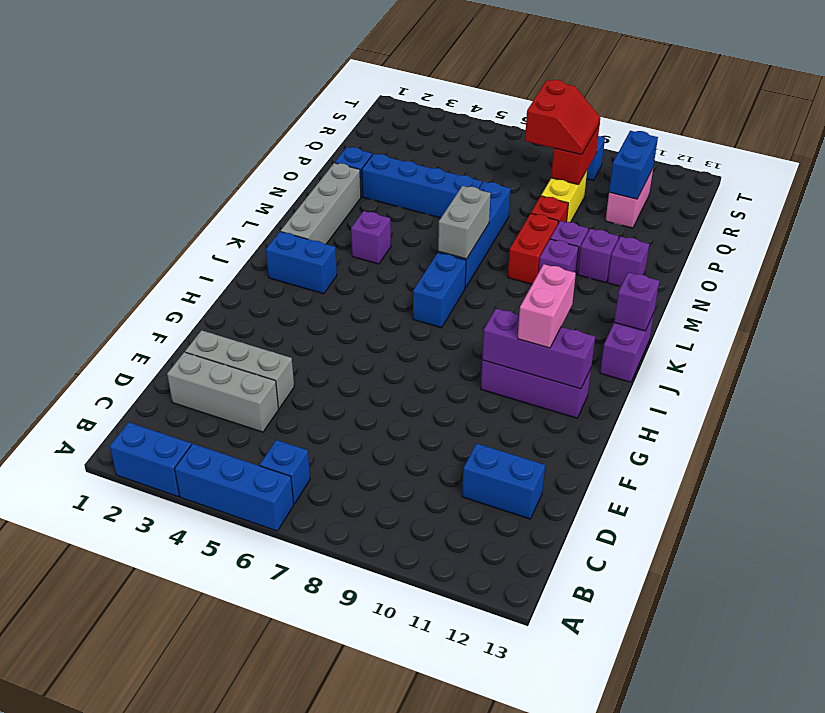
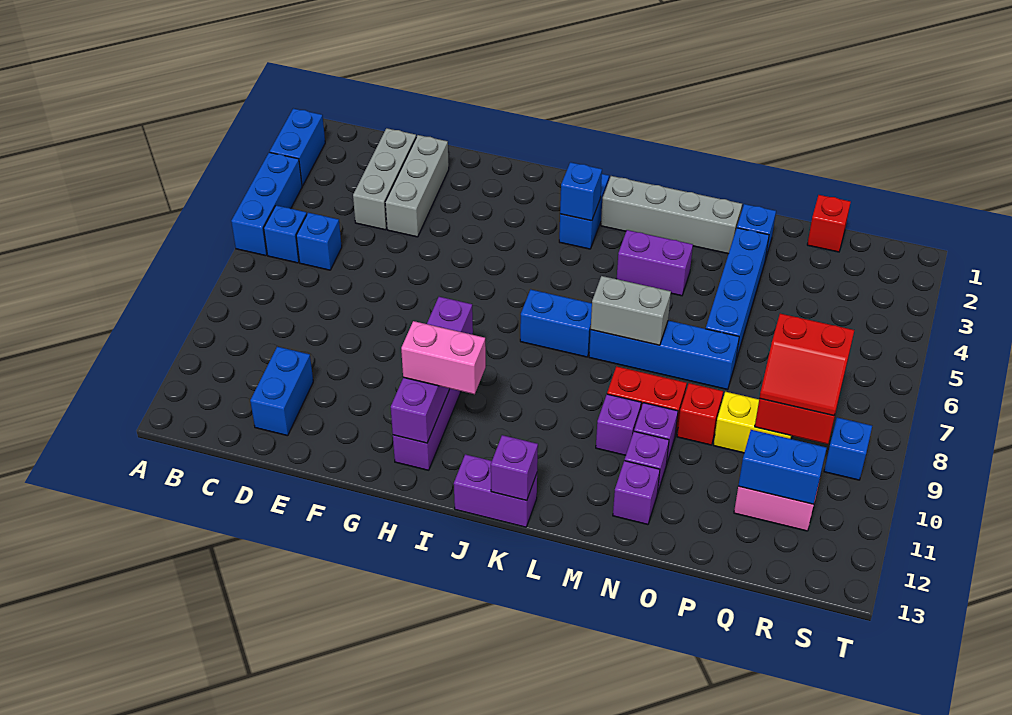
none -> blue 1x1 brick [296,213,342,270]
purple 1x3 brick [482,309,595,389] -> purple 1x4 brick [391,297,473,443]
none -> blue 1x1 brick [560,162,602,221]
purple 1x1 brick [351,211,391,264] -> purple 1x2 brick [617,230,693,296]
none -> red 1x1 brick [807,195,851,252]

